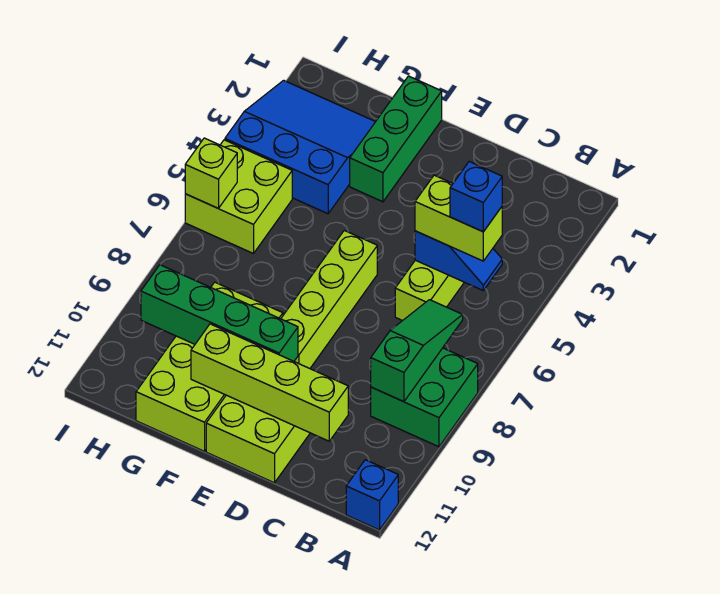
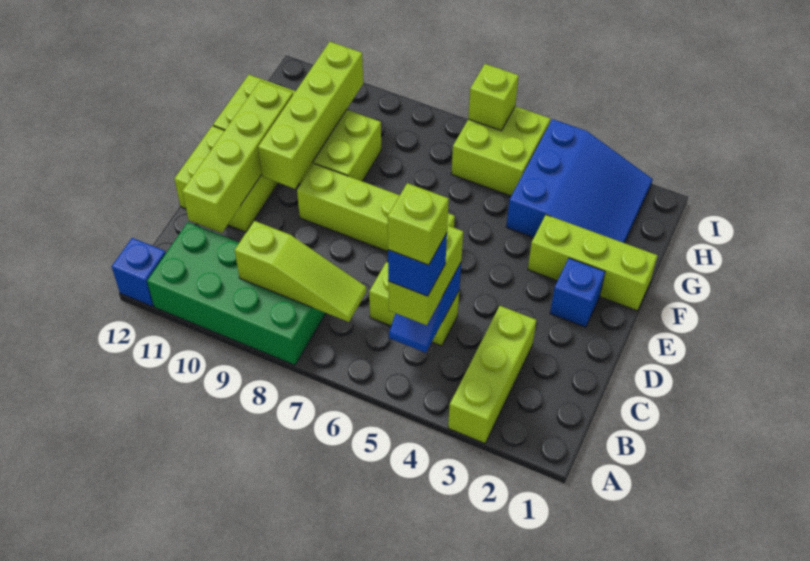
none -> lime 1x3 brick [448,306,536,443]
green 2x2 brick [371,348,478,447] -> green 2x4 brick [147,222,326,365]
none -> lime 1x1 brick [388,183,449,265]
green 1x3 slope [371,300,463,402] -> lime 1x3 slope [235,221,367,322]
none -> blue 1x1 brick [550,258,605,327]
green 1x4 brick [141,265,298,361] -> lime 1x4 brick [258,42,363,189]
green 1x3 brick [350,76,442,202] -> lime 1x3 brick [528,215,658,311]

